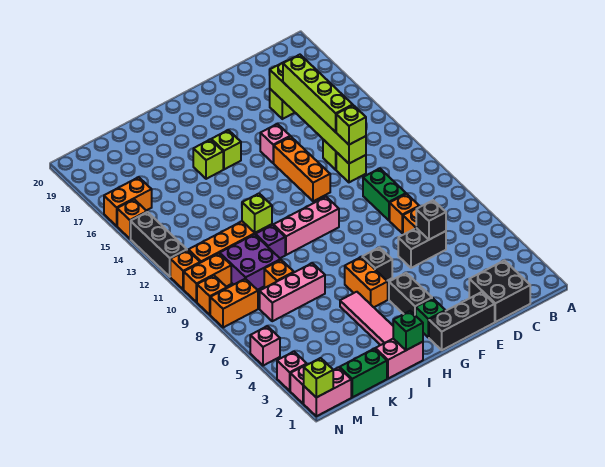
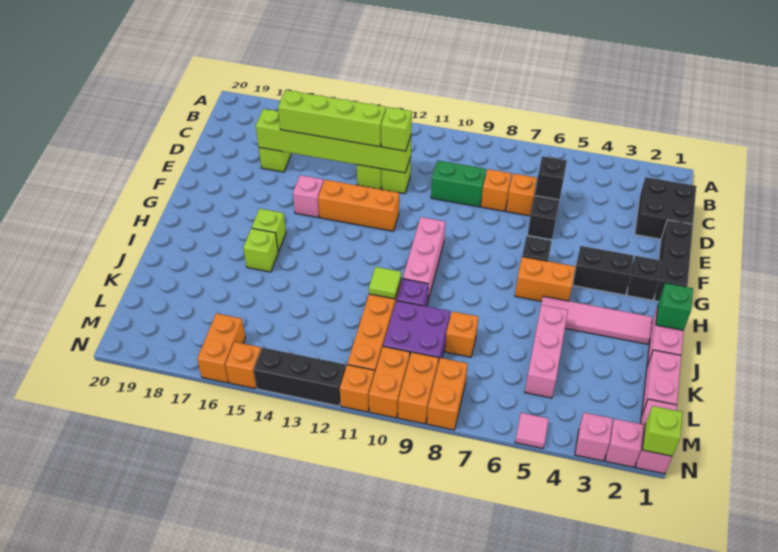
green 1x1 brick [416,298,445,338] -> black 1x1 brick [627,256,661,300]
pink 1x3 brick [260,263,325,321] -> pink 1x3 brick moved to [525,305,568,398]
lime 1x1 brick [242,194,272,233] -> lime 1x1 tile [369,267,401,299]
green 1x2 brick [339,348,387,398] -> pink 1x2 brick [641,350,681,416]
pink 1x1 brick [250,326,280,366] -> pink 1x1 tile [515,413,549,448]
orange 1x1 brick [197,276,227,315] -> orange 1x2 brick [398,352,439,424]

